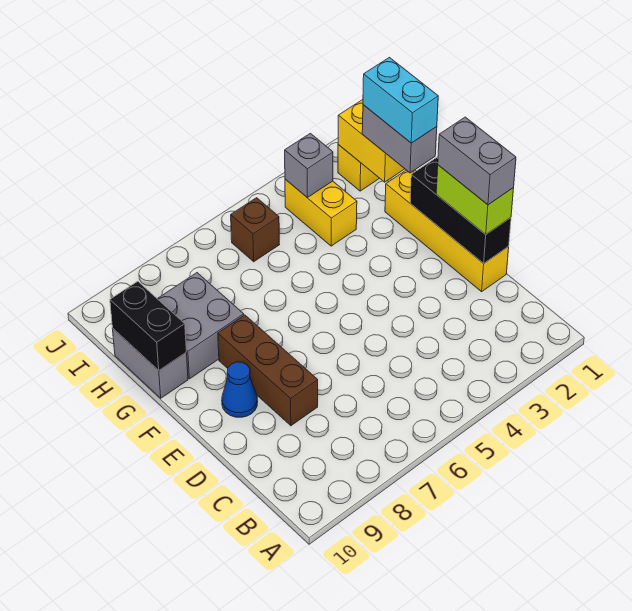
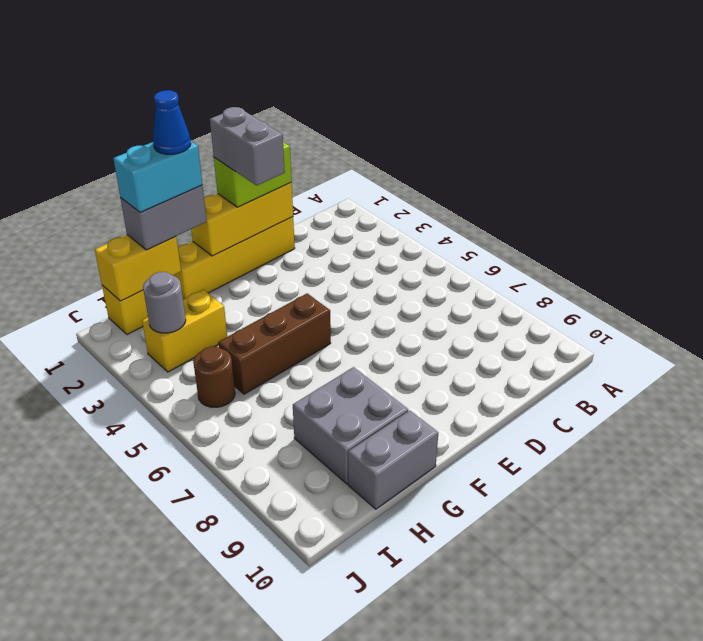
black 1x3 brick [410,158,511,263] -> yellow 1x3 brick [191,183,293,256]
grey 1x2 brick [438,117,516,205] -> grey 1x2 brick turned to [210,107,285,185]
brown 1x3 brick [218,315,318,426] -> brown 1x3 brick moved to [218,293,331,394]
blue 1x1 cone [222,362,258,417] -> blue 1x1 cone moved to [153,90,191,154]
black 1x2 brick [110,281,186,370] -> none
grey 1x1 brick [285,133,333,197] -> grey 1x1 round brick [143,272,186,333]
brown 1x1 brick [231,198,280,262] -> brown 1x1 round brick [193,346,235,407]

